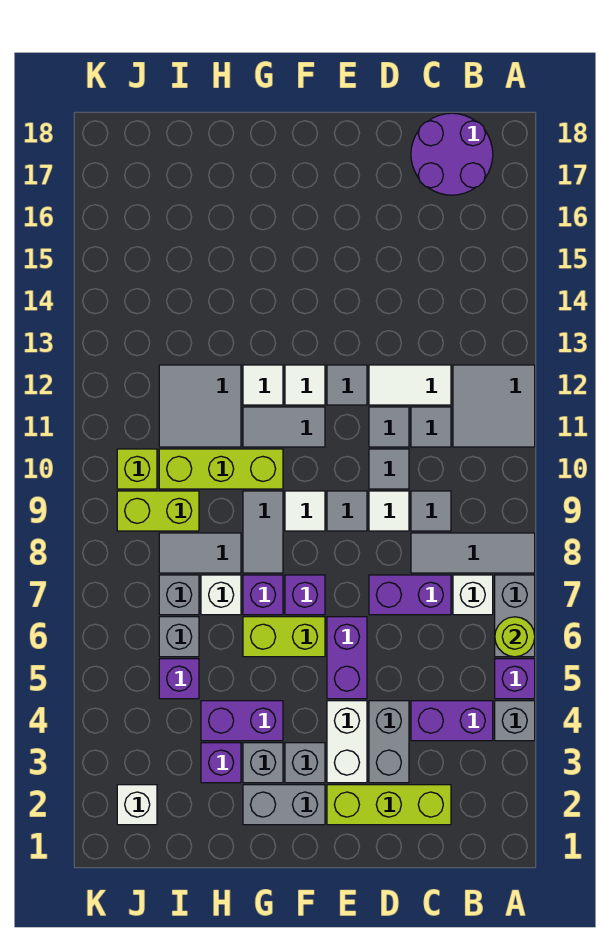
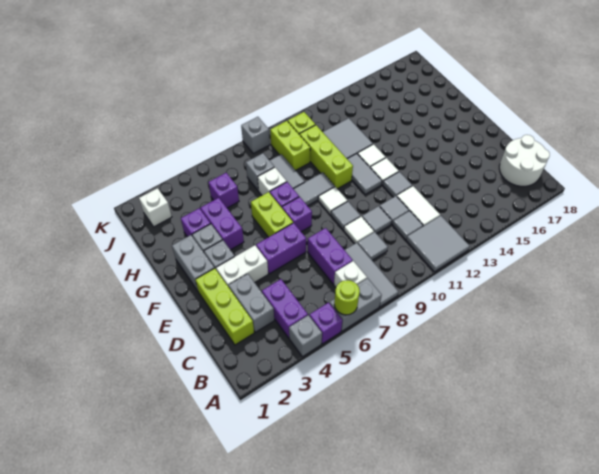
purple 2x2 round brick [411,113,493,195] -> white 2x2 round brick [499,135,550,186]
grey 1x2 brick [369,701,409,783] -> grey 1x2 brick turned to [229,274,274,332]
grey 1x1 brick [159,617,199,657] -> grey 1x1 brick moved to [241,117,270,153]

